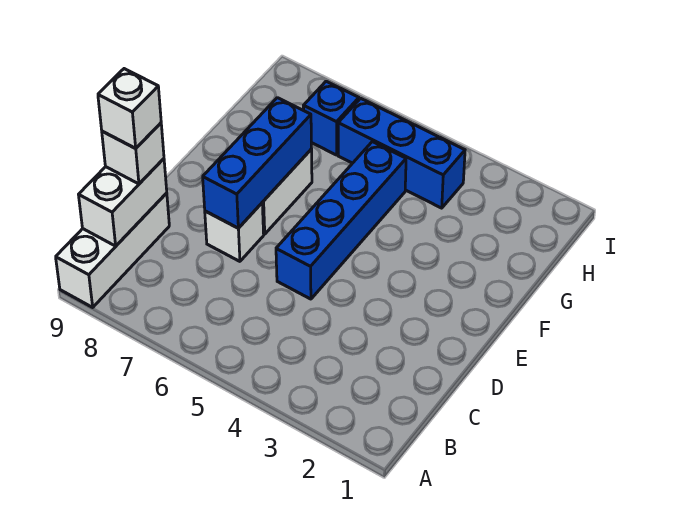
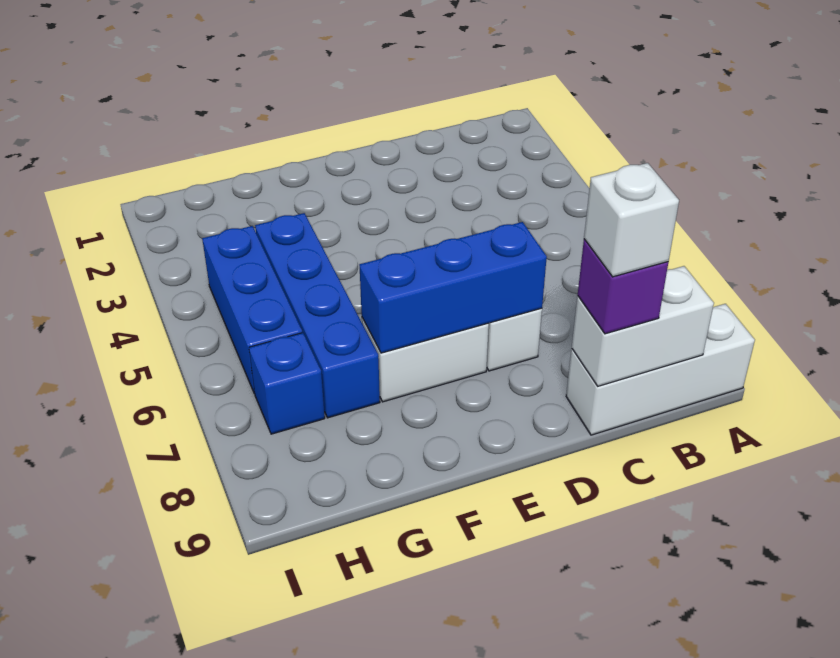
white 1x1 brick [102,123,164,184] -> purple 1x1 brick [578,239,668,334]
blue 1x4 brick [276,142,406,299] -> blue 1x4 brick turned to [255,213,380,418]

